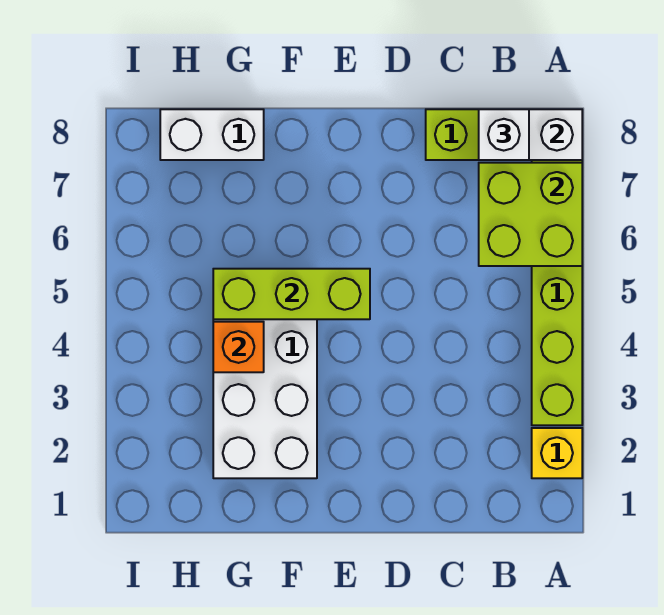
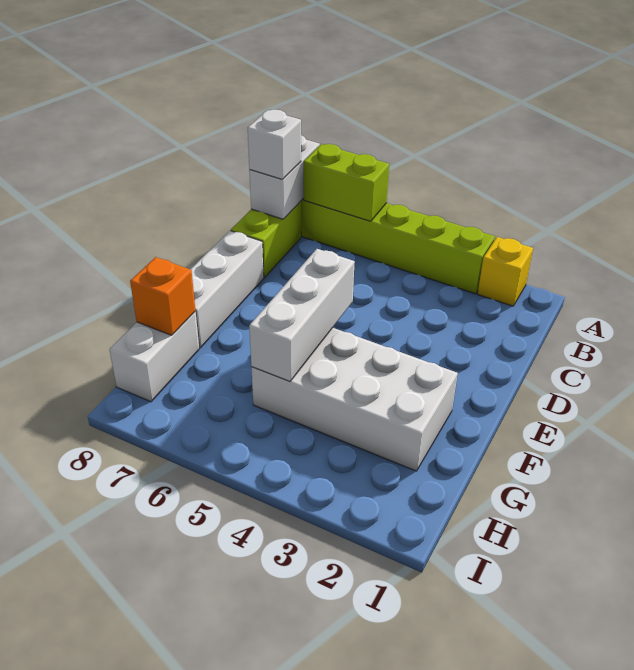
lime 2x2 brick [479,163,582,266] -> lime 1x2 brick [304,144,389,221]
none -> white 1x3 brick [190,231,264,348]
lime 1x3 brick [213,269,370,319] -> white 1x3 brick [249,249,355,382]
orange 1x1 brick [213,322,264,372] -> orange 1x1 brick moved to [130,257,195,335]

